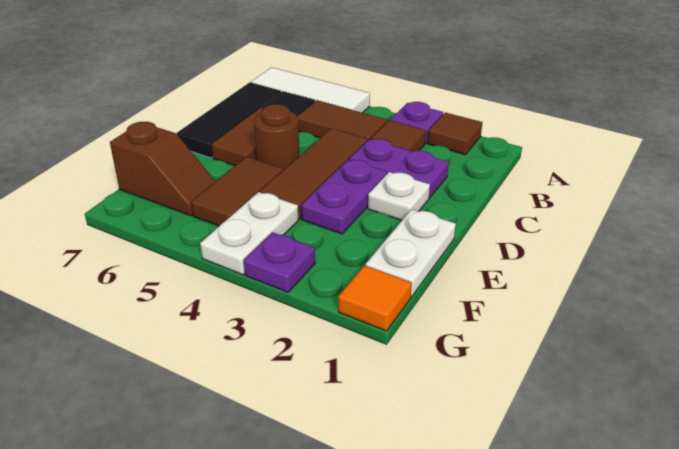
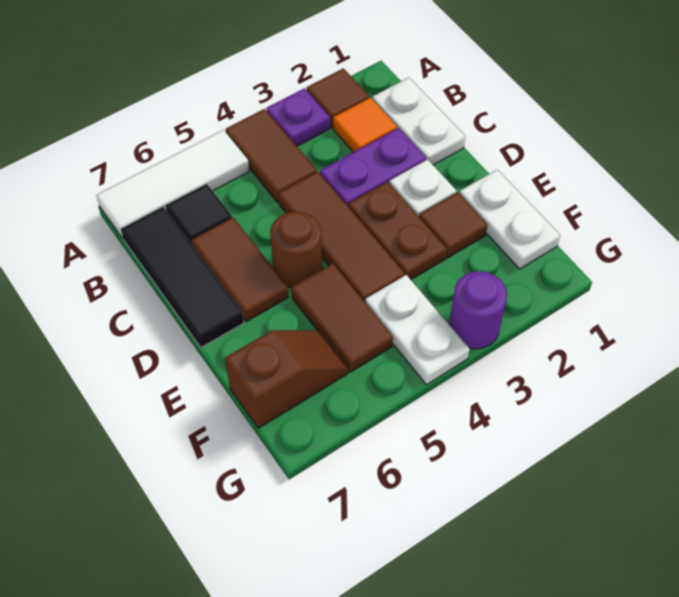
none -> white 1x2 plate [372,78,465,165]
brown 1x1 tile [371,120,426,151] -> brown 1x1 tile moved to [419,192,488,258]
brown 1x2 tile [297,101,387,140] -> brown 1x2 tile turned to [226,109,317,203]
purple 1x2 plate [301,160,387,234] -> brown 1x2 plate [348,182,447,280]
orange 1x1 tile [338,265,412,331] -> orange 1x1 tile moved to [333,98,397,152]
purple 1x1 plate [244,232,315,292] -> purple 1x1 round brick [449,271,507,349]

